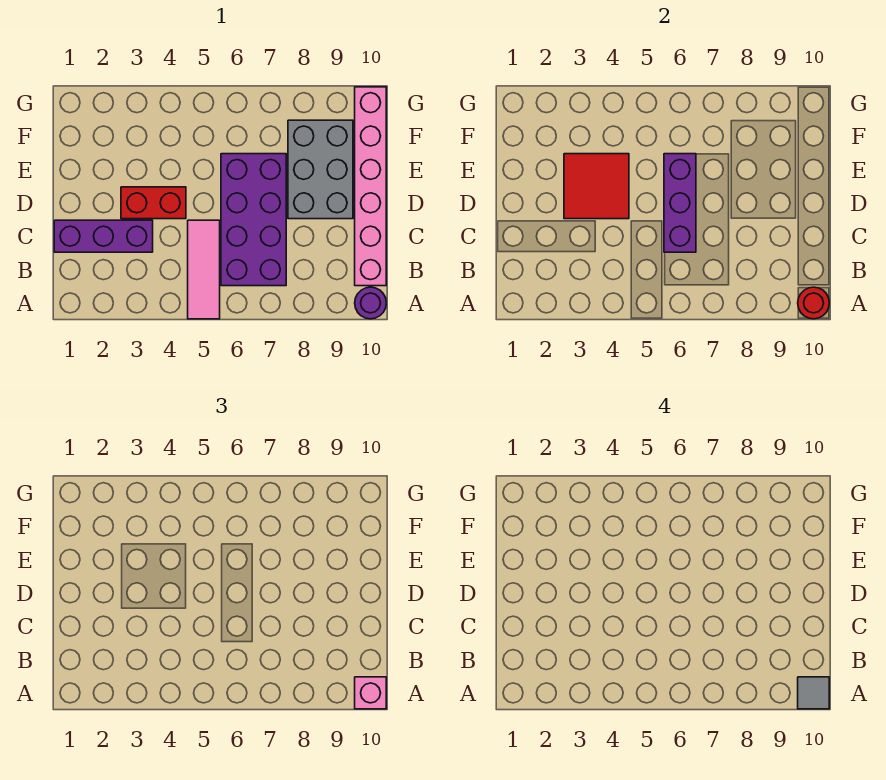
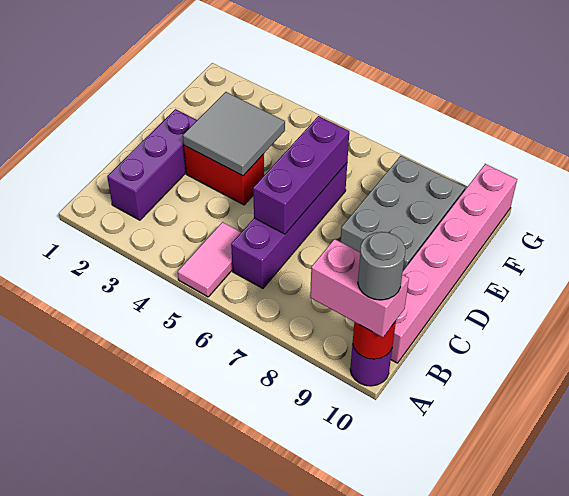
pink 1x3 tile [188,220,220,319] -> pink 1x2 tile [178,222,241,297]
pink 1x1 brick [355,677,386,709] -> pink 1x2 brick [310,239,409,337]
grey 1x1 tile [798,677,829,709] -> grey 1x1 round brick [358,232,405,300]
purple 2x4 brick [221,154,286,286] -> purple 1x4 brick [231,163,347,288]
purple 1x3 brick [54,220,153,252] -> purple 1x3 brick turned to [107,109,197,220]
red 2x2 tile [564,154,629,219] -> grey 2x2 tile [183,92,285,176]

